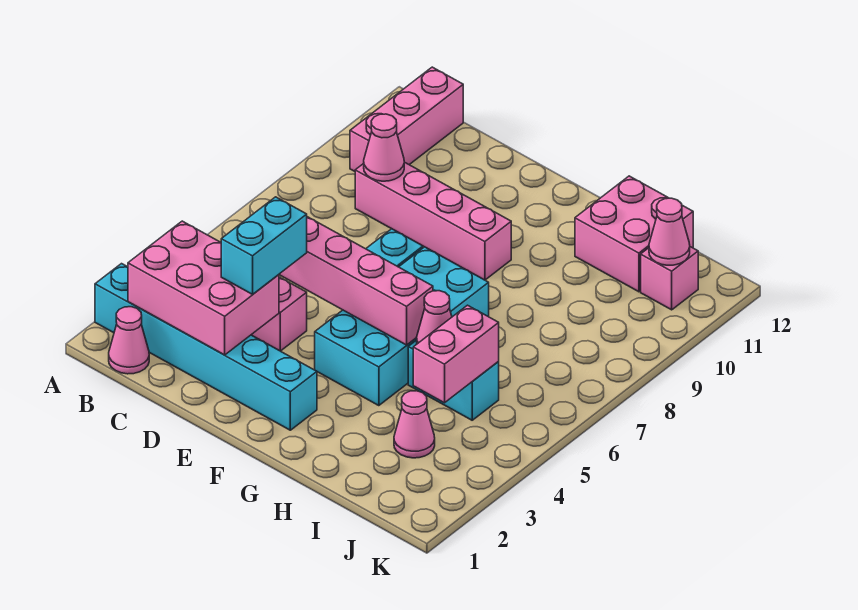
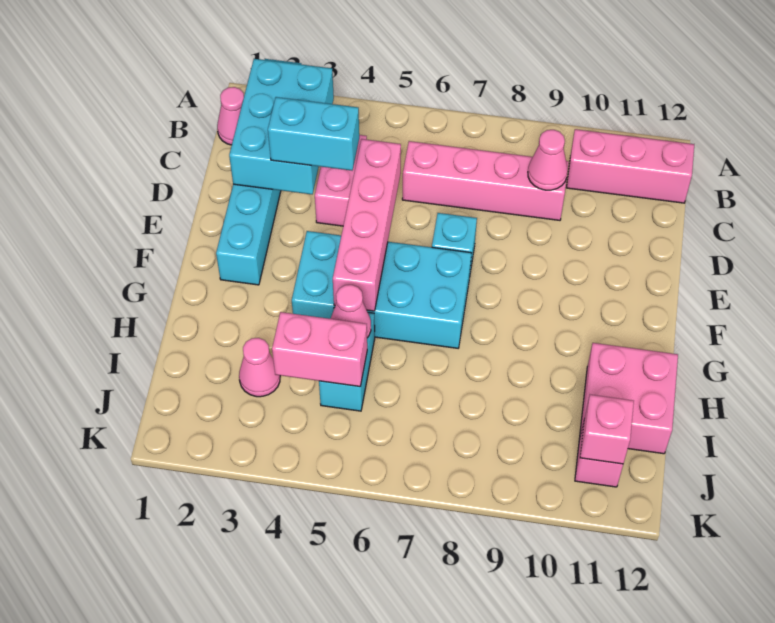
pink 2x3 brick [128,221,279,355] -> cyan 2x3 brick [229,59,334,194]
pink 1x4 brick [355,162,511,280] -> pink 1x4 brick turned to [402,141,569,220]
pink 1x1 cone [649,198,690,265] -> pink 1x1 brick [580,395,634,464]

